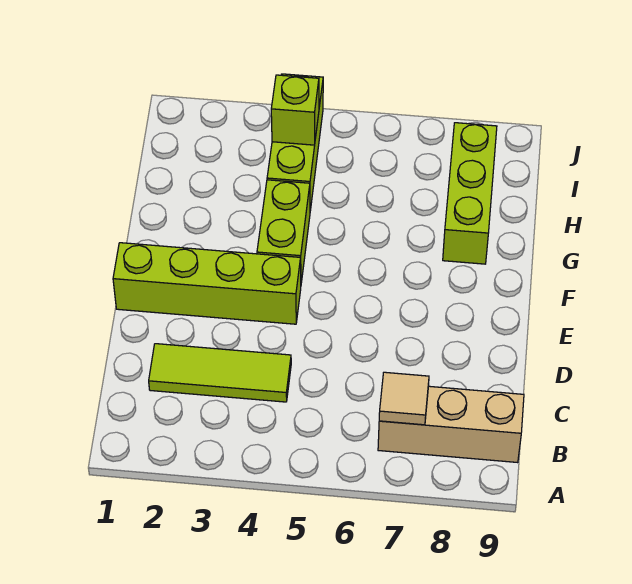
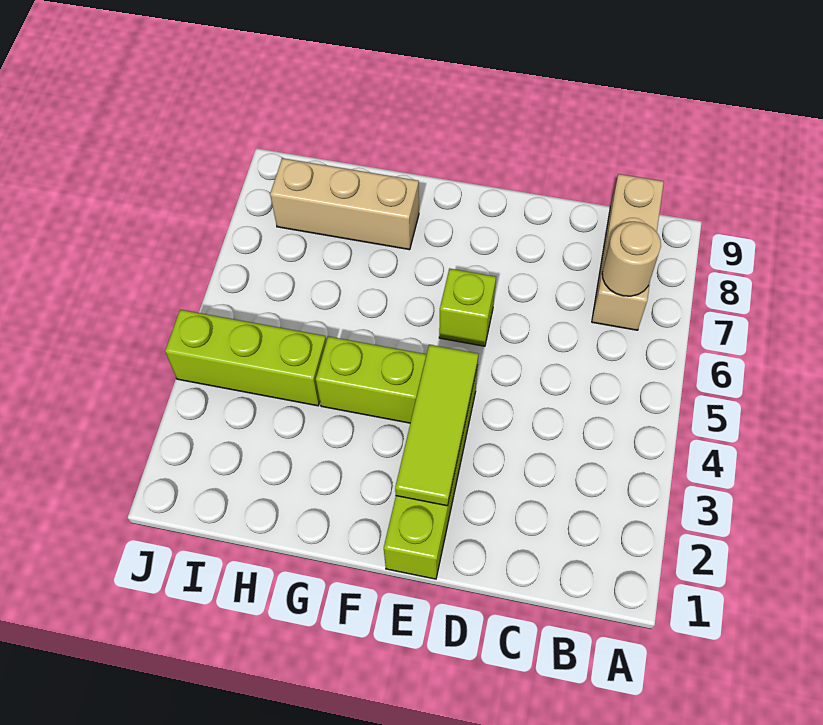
tan 1x1 tile [379,372,429,425] -> tan 1x1 round brick [602,222,661,296]
lime 1x3 tile [149,344,291,402] -> lime 1x3 tile moved to [395,345,478,506]
lime 1x3 brick [443,123,497,264] -> tan 1x3 brick [270,158,419,250]
lime 1x1 brick [271,75,319,145] -> lime 1x1 brick moved to [439,269,496,346]

